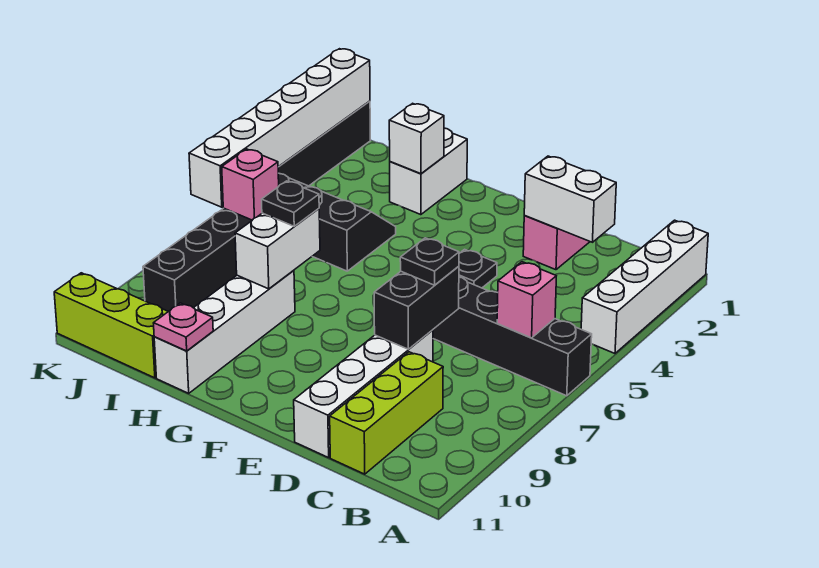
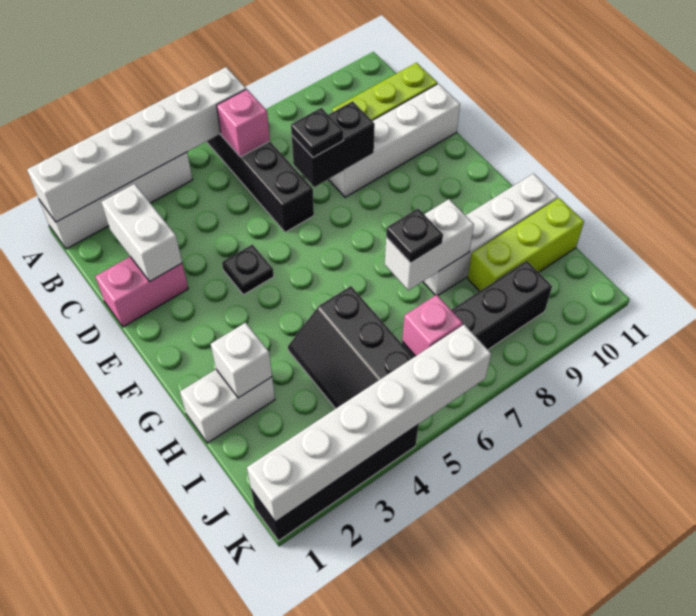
none -> white 1x6 brick [27,67,246,222]
pink 1x1 plate [154,303,213,351] -> none
lime 1x3 brick [54,273,168,378] -> lime 1x3 brick turned to [468,198,584,291]

